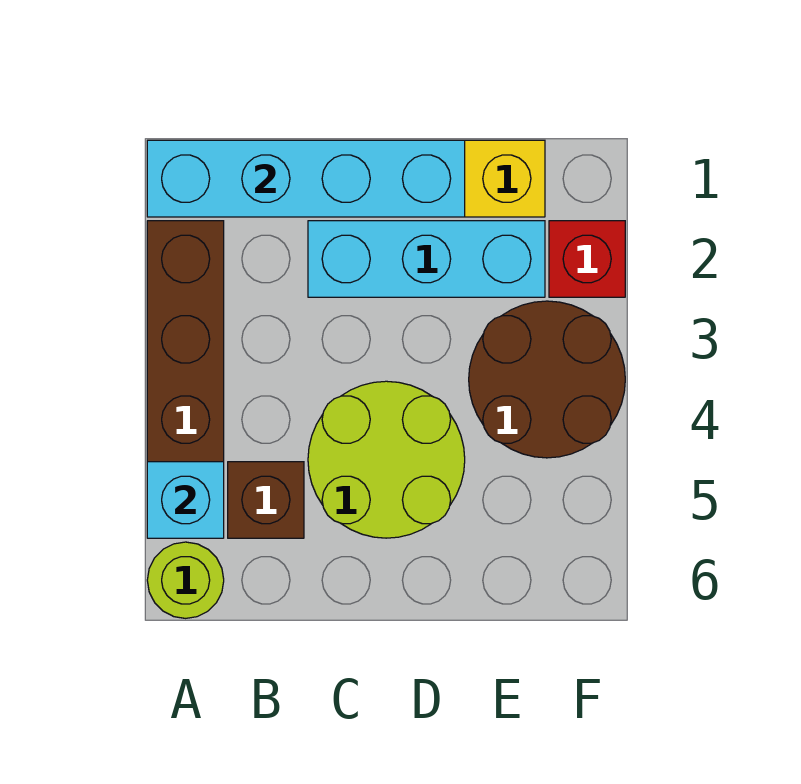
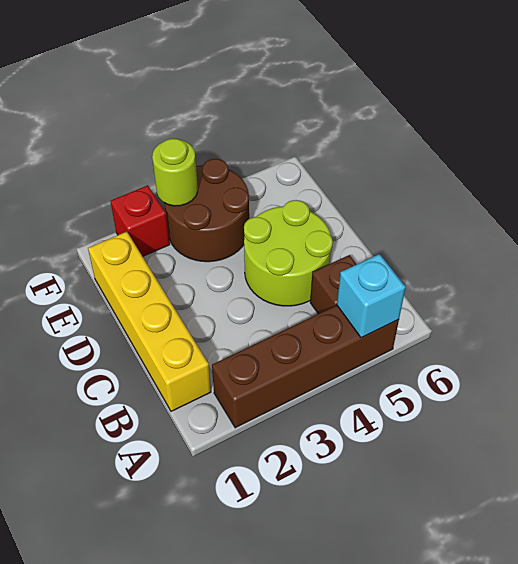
cyan 1x4 brick [147,140,465,217] -> none
lime 1x1 round brick [147,542,224,618] -> lime 1x1 round brick moved to [152,139,198,206]
cyan 1x3 brick [308,221,545,297] -> none

